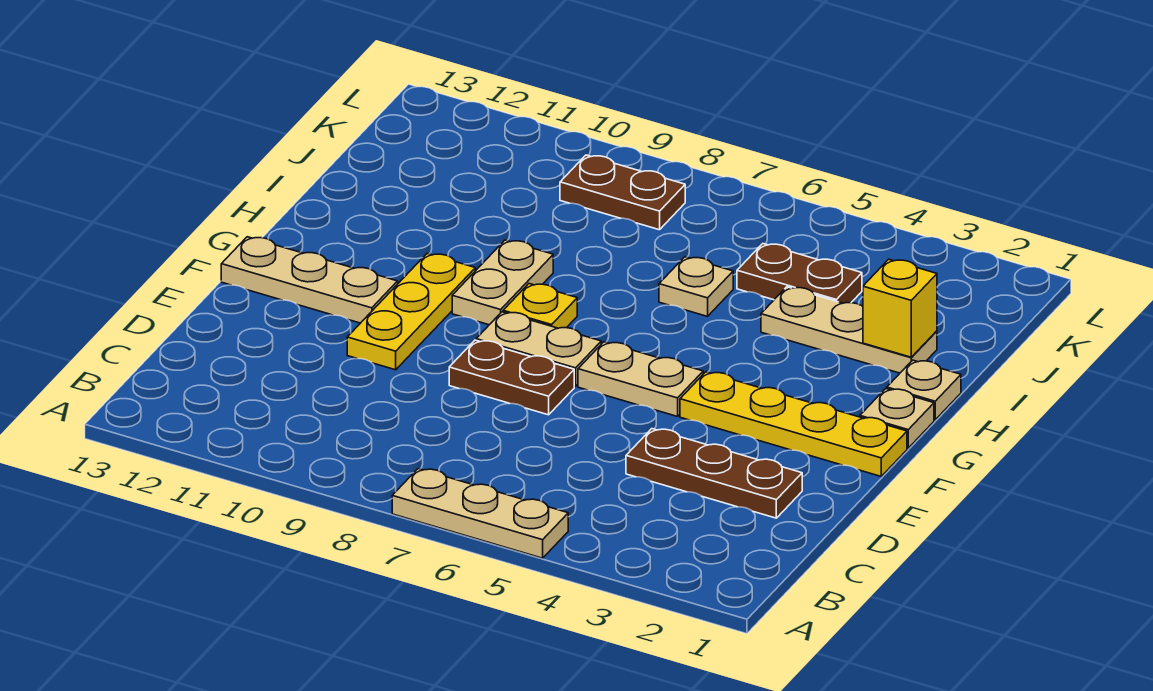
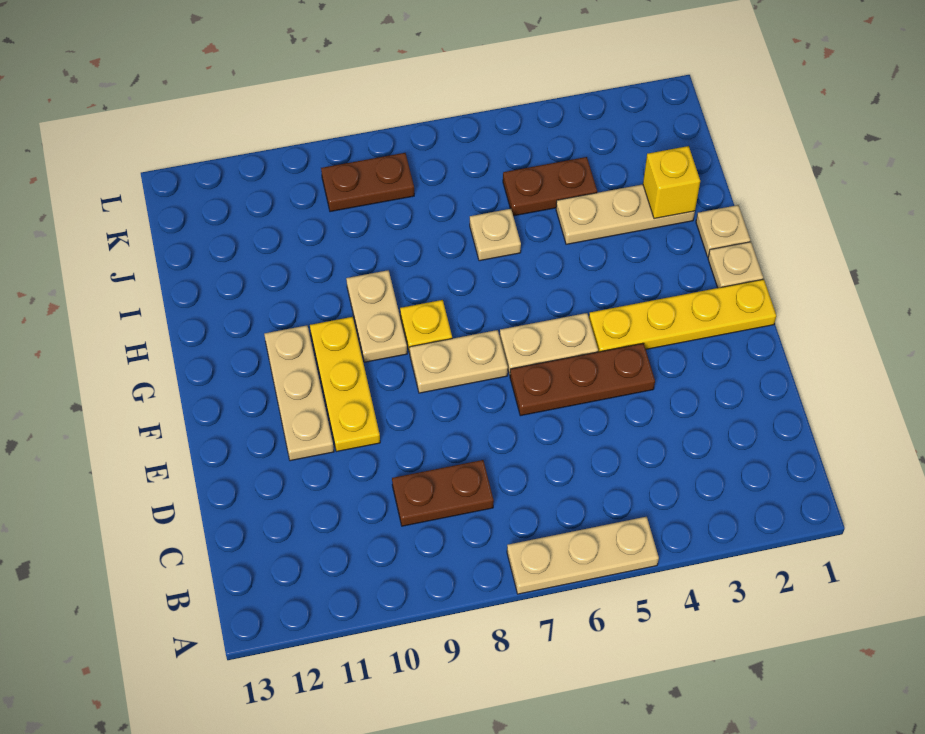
brown 1x3 plate [626,429,802,518] -> brown 1x3 plate moved to [510,343,655,416]
brown 1x2 plate [449,340,574,415] -> brown 1x2 plate moved to [392,460,494,526]
tan 1x3 plate [221,237,398,323] -> tan 1x3 plate turned to [264,325,334,461]

